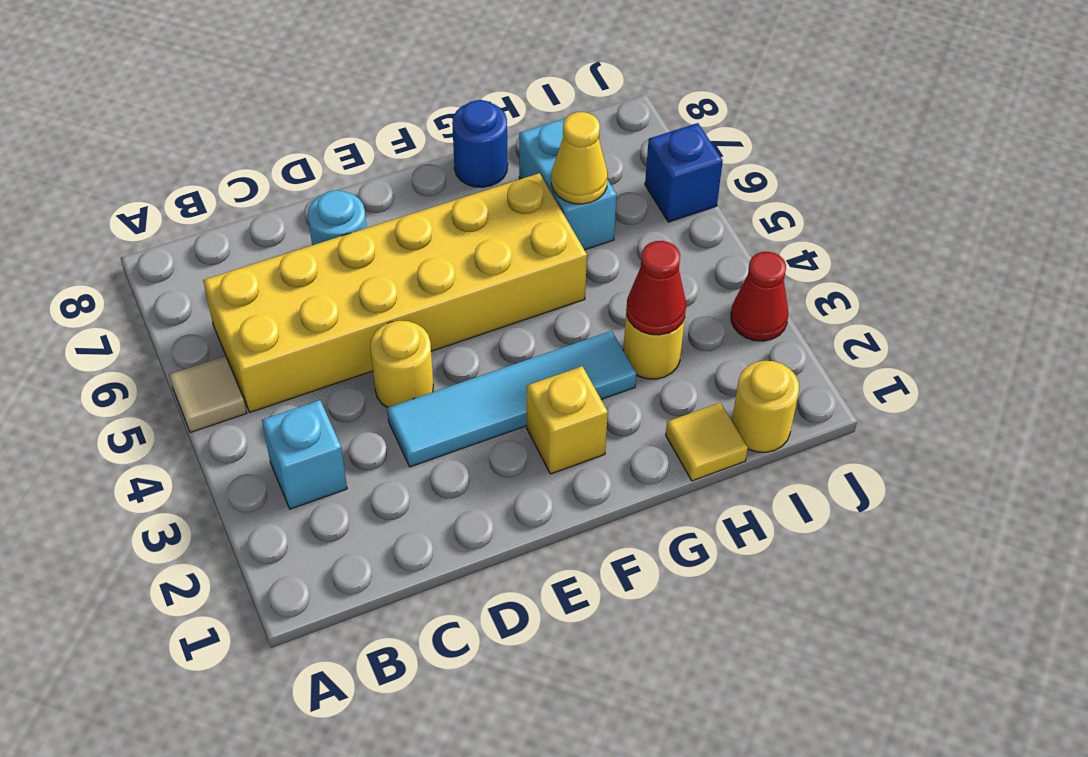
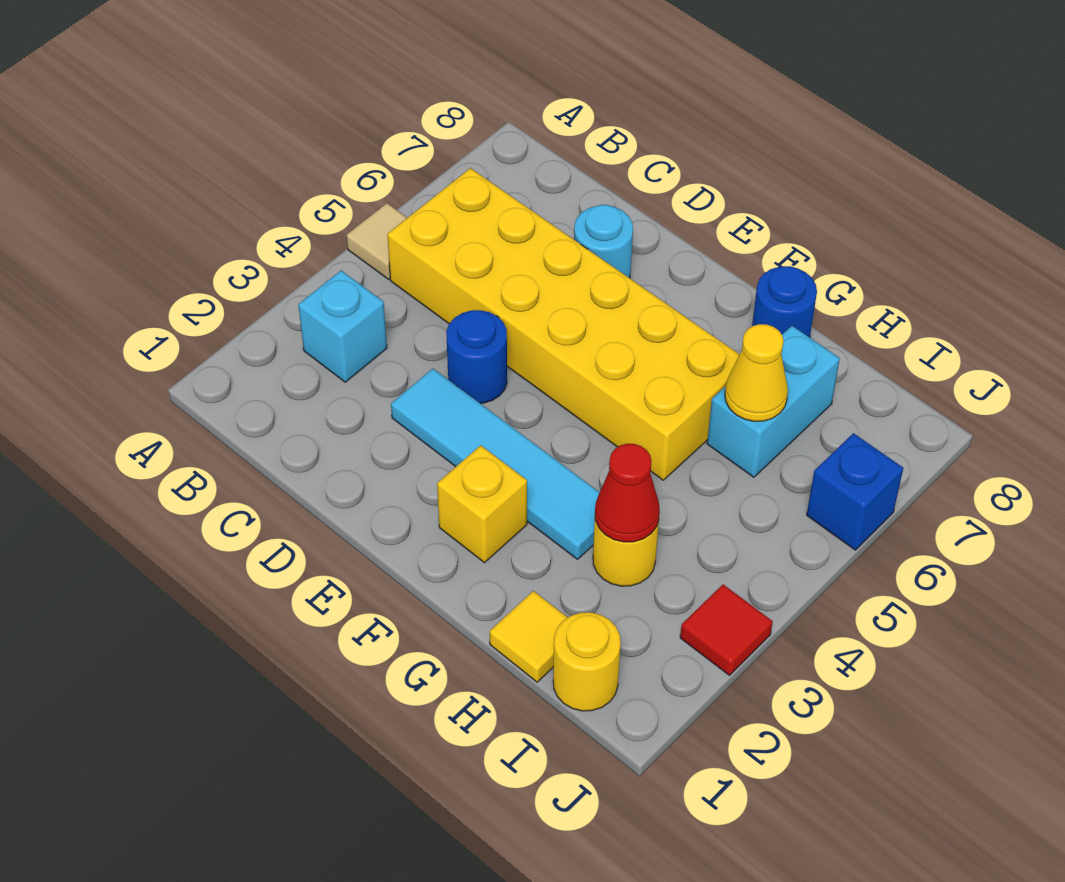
yellow 1x1 round brick [370,321,433,408] -> blue 1x1 round brick [446,310,507,403]
red 1x1 cone [731,252,788,341] -> red 1x1 tile [680,584,773,675]

